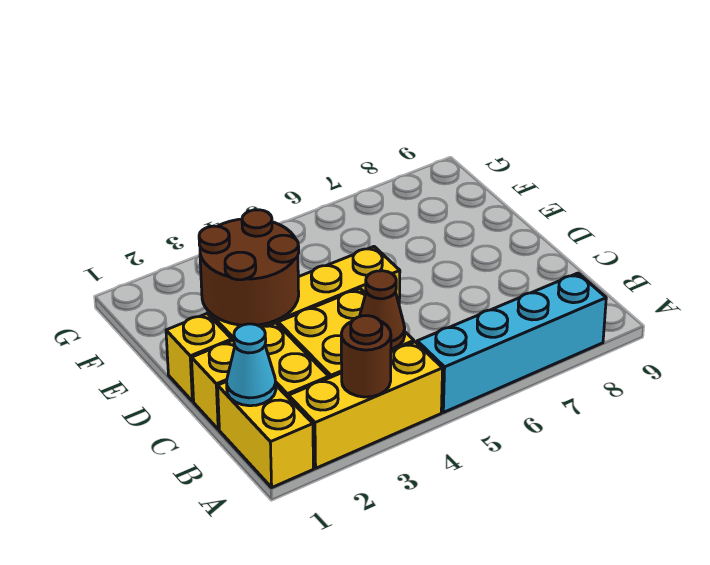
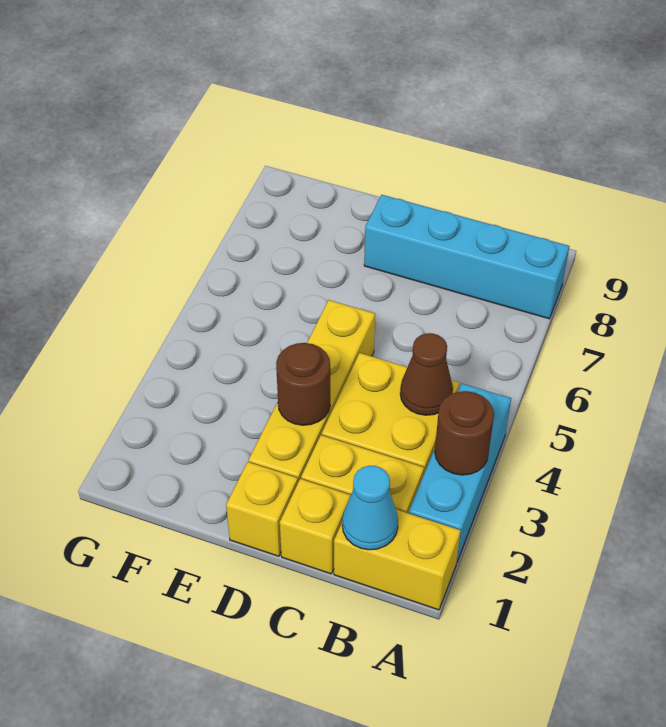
yellow 1x3 brick [289,342,443,468] -> cyan 1x3 brick [409,384,511,562]
cyan 1x4 brick [417,273,606,412] -> cyan 1x4 brick turned to [364,195,569,319]
brown 2x2 round brick [199,210,299,325] -> brown 1x1 round brick [276,343,330,425]

